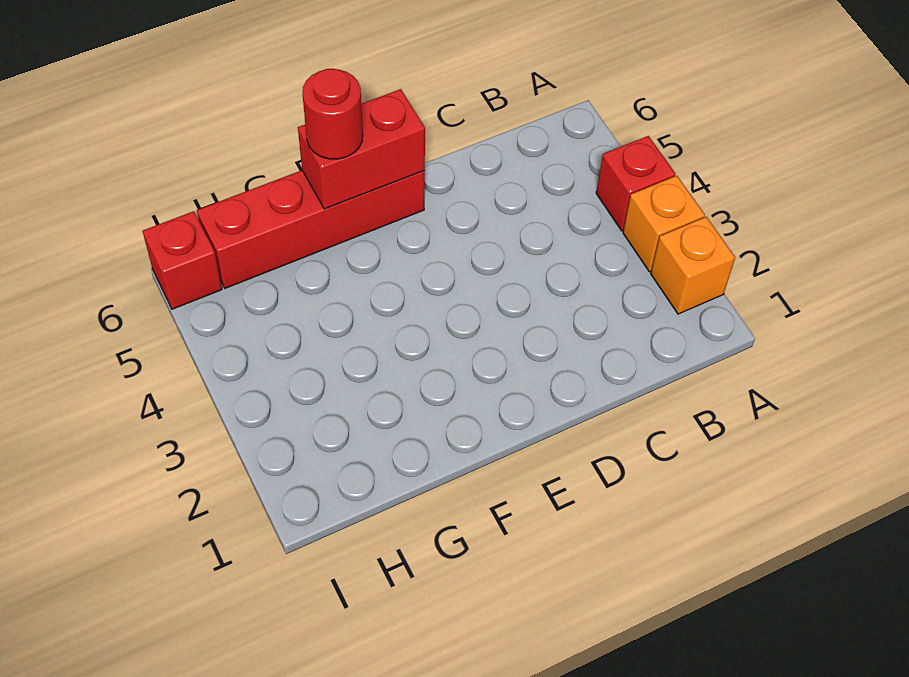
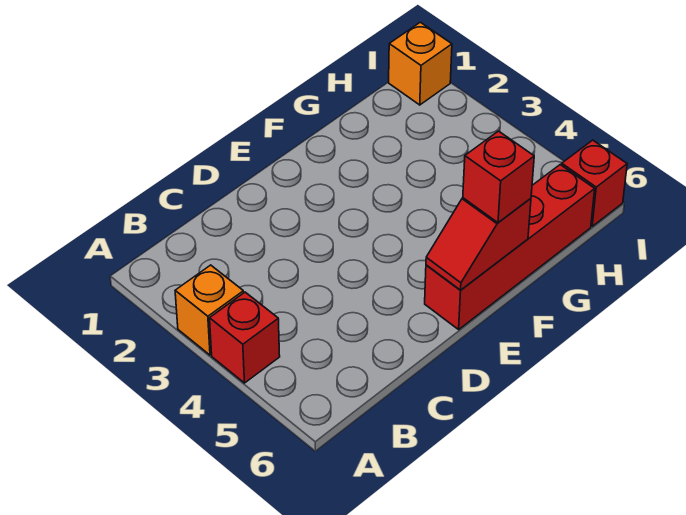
orange 1x1 brick [651,217,735,314] -> orange 1x1 brick moved to [389,22,452,105]
red 1x2 brick [298,89,425,209] -> red 1x2 slope [426,198,531,290]
red 1x1 round brick [303,68,363,159] -> red 1x1 brick [463,131,534,223]

